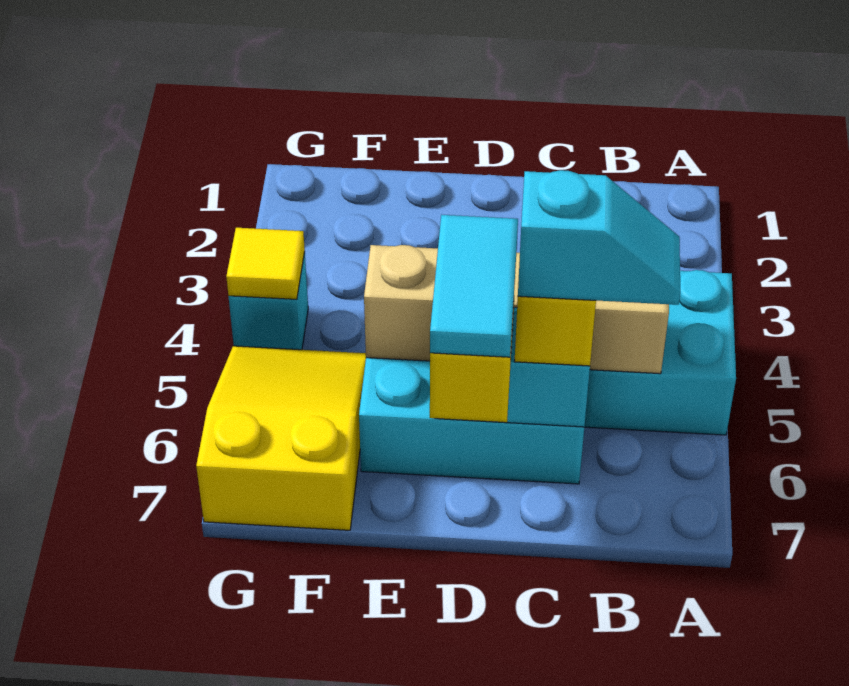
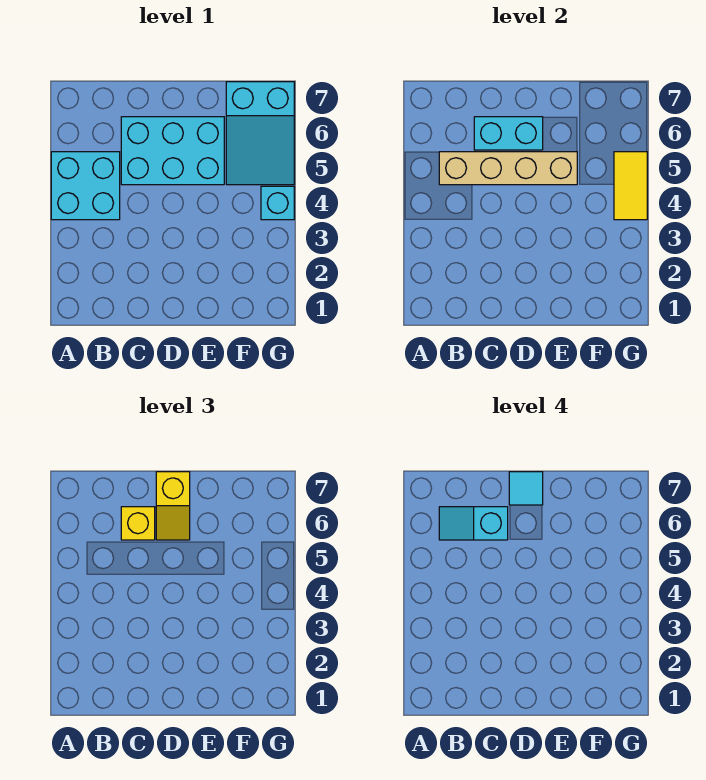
cyan 1x2 tile [430,215,518,357] -> cyan 1x1 tile [509,472,543,505]
yellow 2x3 slope [196,346,366,530] -> cyan 2x3 slope [226,82,294,185]
yellow 1x1 tile [226,228,305,299] -> yellow 1x2 tile [614,152,647,220]

